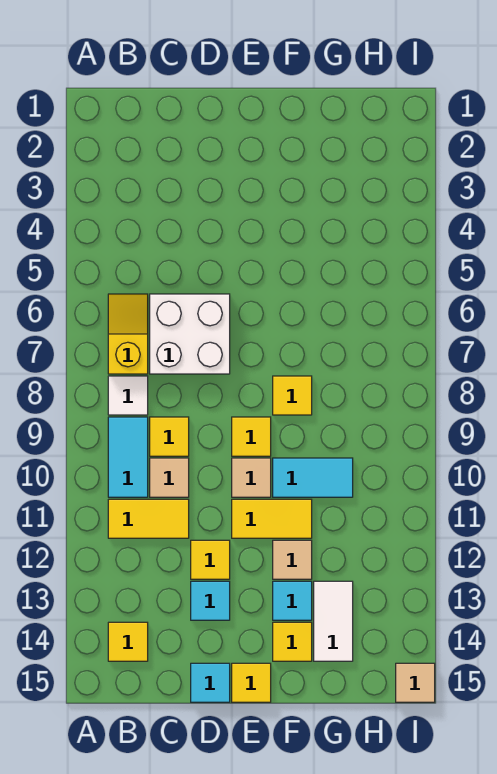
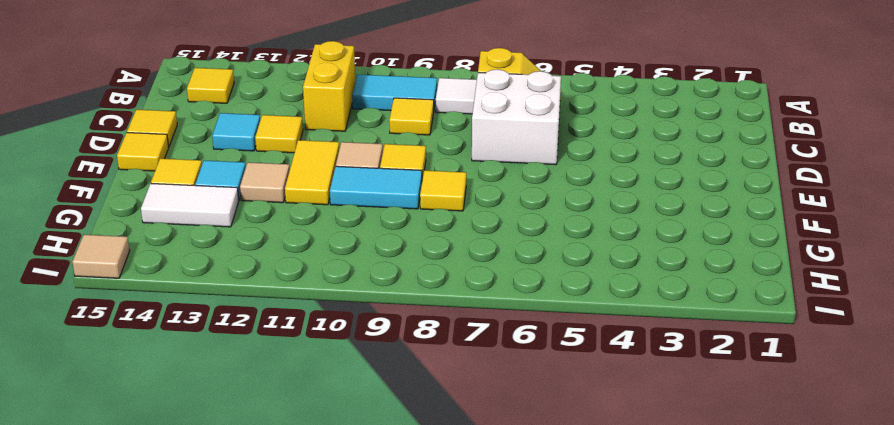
yellow 1x2 tile [108,499,189,538] -> yellow 1x2 brick [303,41,355,131]
tan 1x1 tile [150,458,189,497] -> none
cyan 1x1 tile [191,663,230,702] -> yellow 1x1 tile [127,110,177,147]
cyan 1x2 tile [273,458,353,497] -> cyan 1x2 tile turned to [330,166,422,209]

